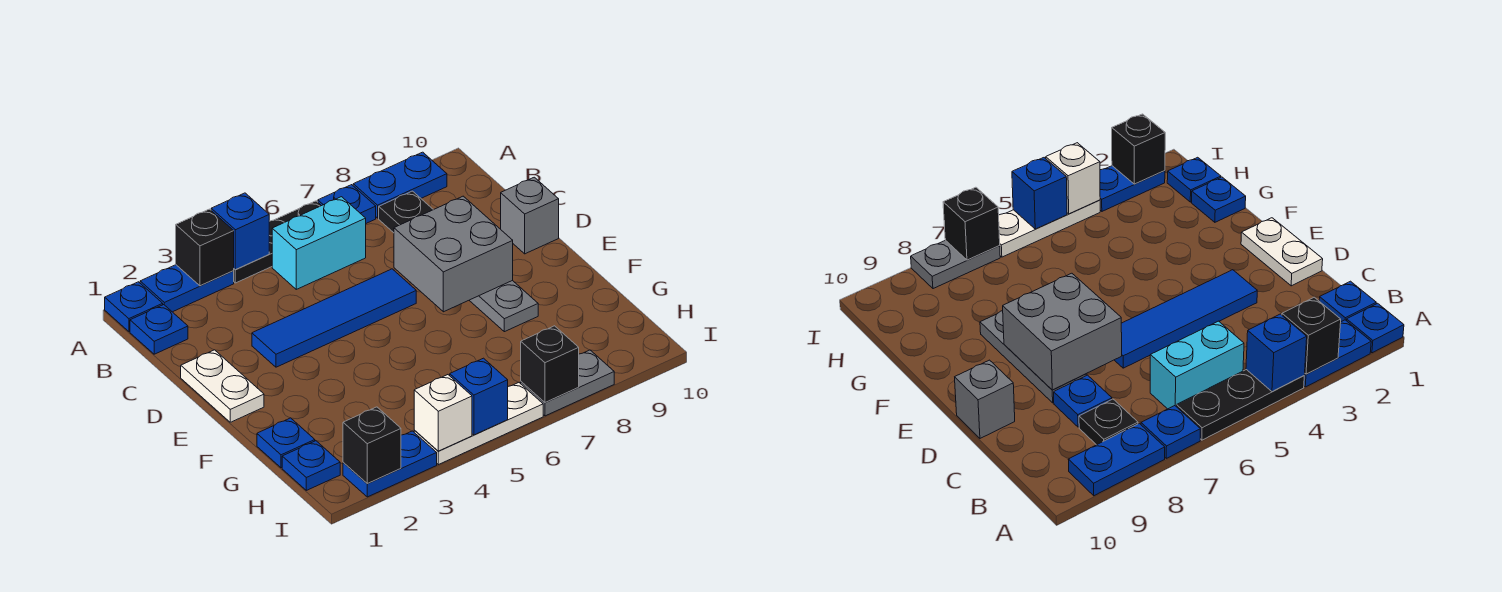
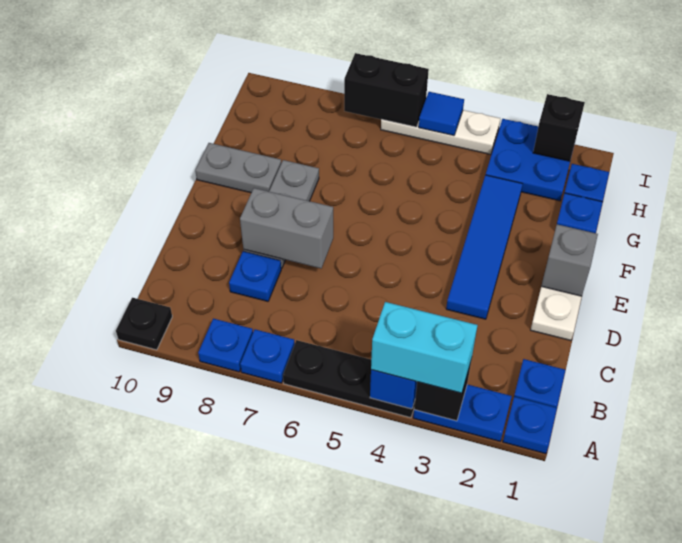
blue 1x2 plate [353,152,447,218] -> blue 1x1 plate [198,319,253,372]
cyan 1x2 brick [272,197,366,289] -> cyan 1x2 brick moved to [371,302,478,393]
black 1x1 plate [379,191,433,233] -> black 1x1 plate moved to [116,298,172,350]
blue 1x4 tile [252,269,416,367] -> blue 1x4 tile turned to [446,175,522,319]
grey 2x2 brick [394,196,513,312] -> grey 1x2 brick [240,188,333,268]
grey 1x1 brick [501,177,559,254] -> grey 1x1 brick moved to [541,224,598,296]
blue 1x2 plate [343,431,437,497] -> blue 2x2 plate [486,119,570,201]
white 1x1 brick [414,375,472,451] -> none
blue 1x1 brick [450,358,508,435] -> blue 1x1 tile [419,92,464,136]
grey 1x2 plate [521,350,614,416] -> grey 1x2 plate moved to [195,143,281,193]
black 1x1 brick [521,326,579,402] -> black 1x2 brick [344,53,429,127]

